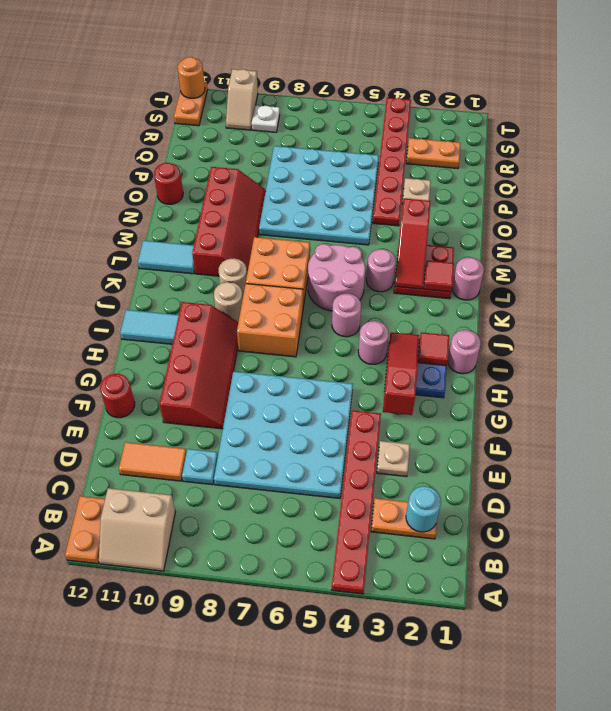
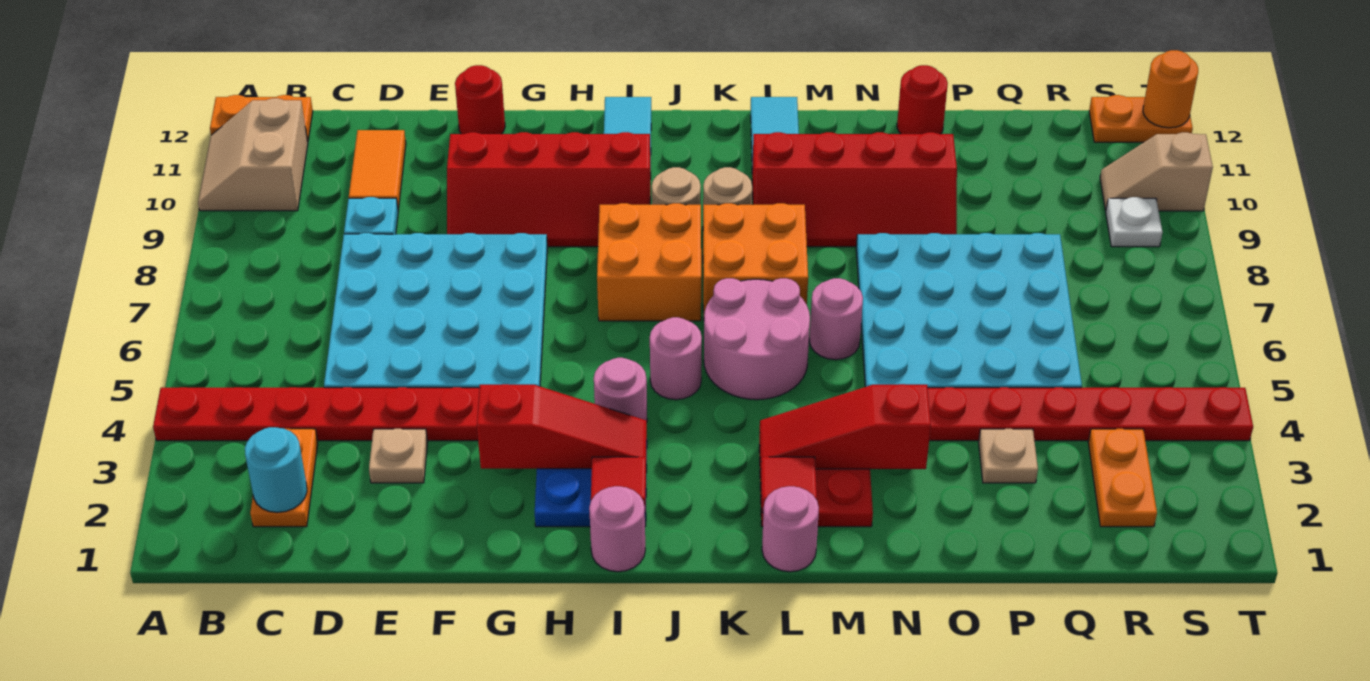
pink 1x1 round brick [366,249,396,292] -> pink 1x1 round brick moved to [809,278,863,360]

